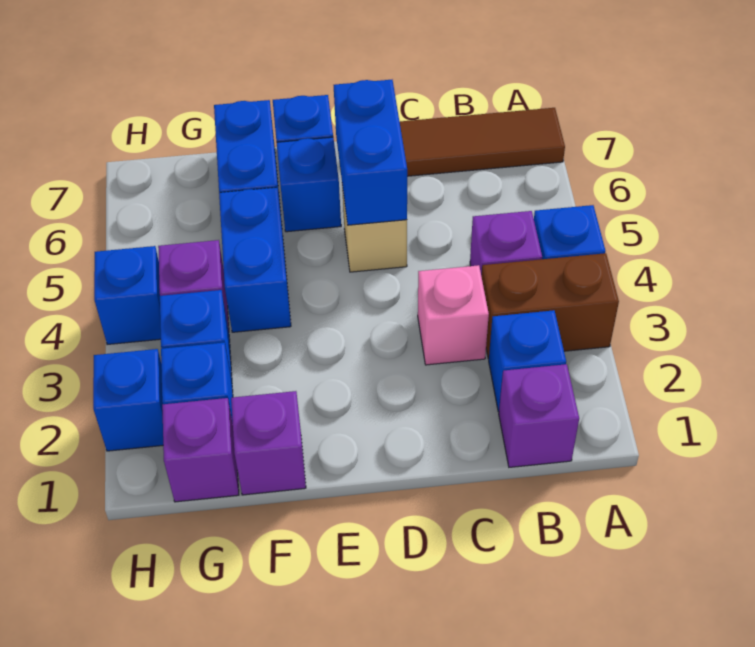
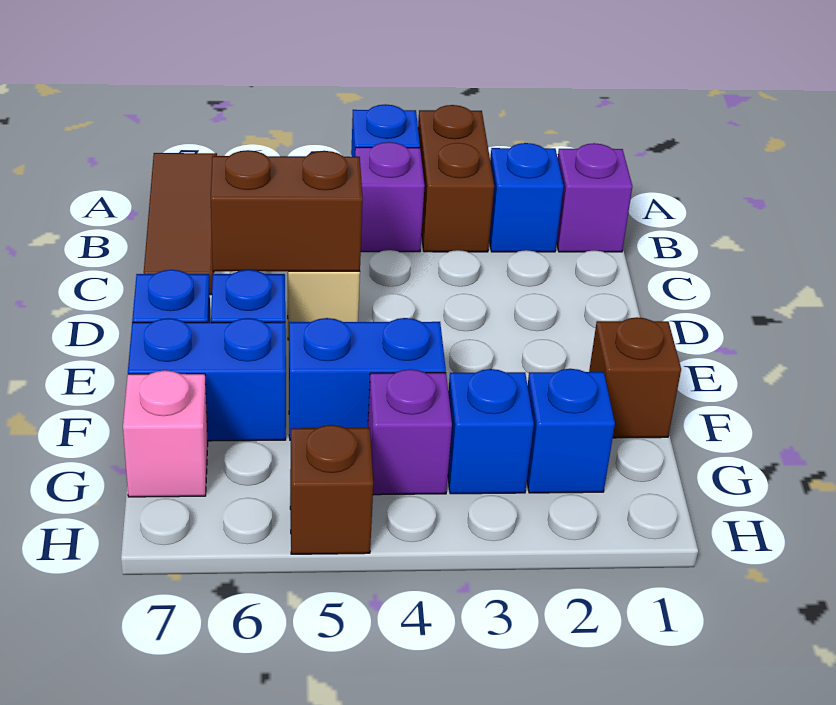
pink 1x1 brick [418,265,489,365] -> pink 1x1 brick moved to [123,370,208,497]
blue 1x2 brick [334,80,407,225] -> brown 1x2 brick [211,150,363,271]
purple 1x1 brick [231,391,306,495] -> brown 1x1 brick [589,317,681,438]
purple 1x1 brick [162,398,239,502] -> none
blue 1x1 brick [93,349,163,451] -> none
blue 1x1 brick [94,246,161,345] -> none
none -> brown 1x1 brick [290,425,373,554]

